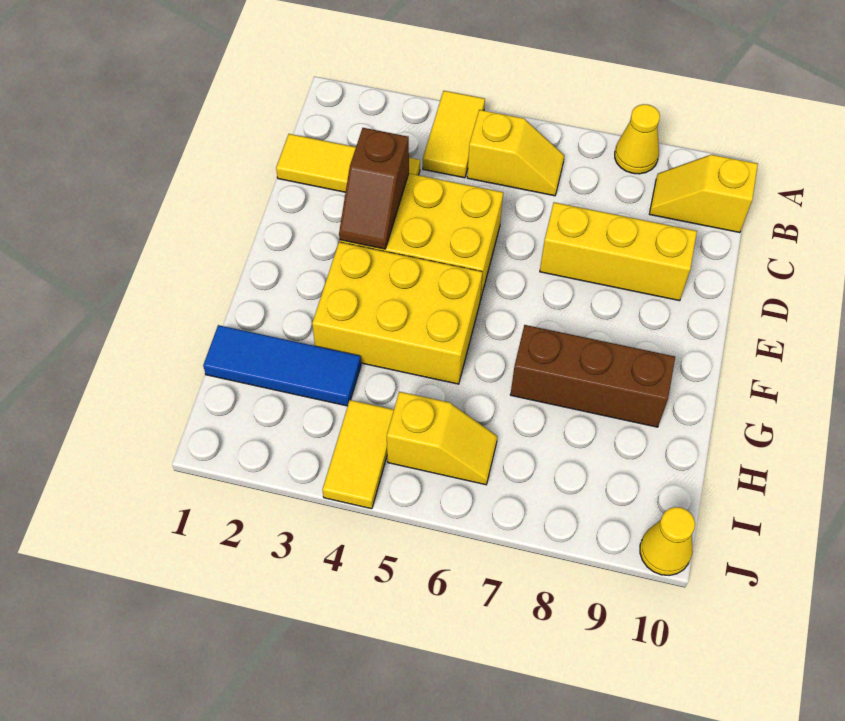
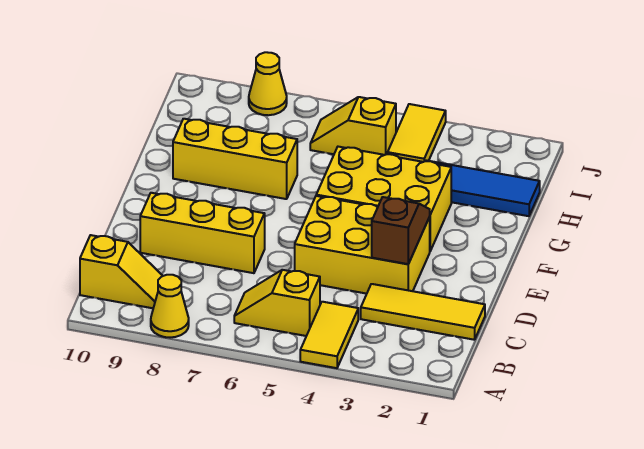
brown 1x3 brick [510,325,675,427] -> yellow 1x3 brick [173,119,297,199]
yellow 1x1 cone [640,507,695,576] -> yellow 1x1 cone moved to [249,52,287,115]

